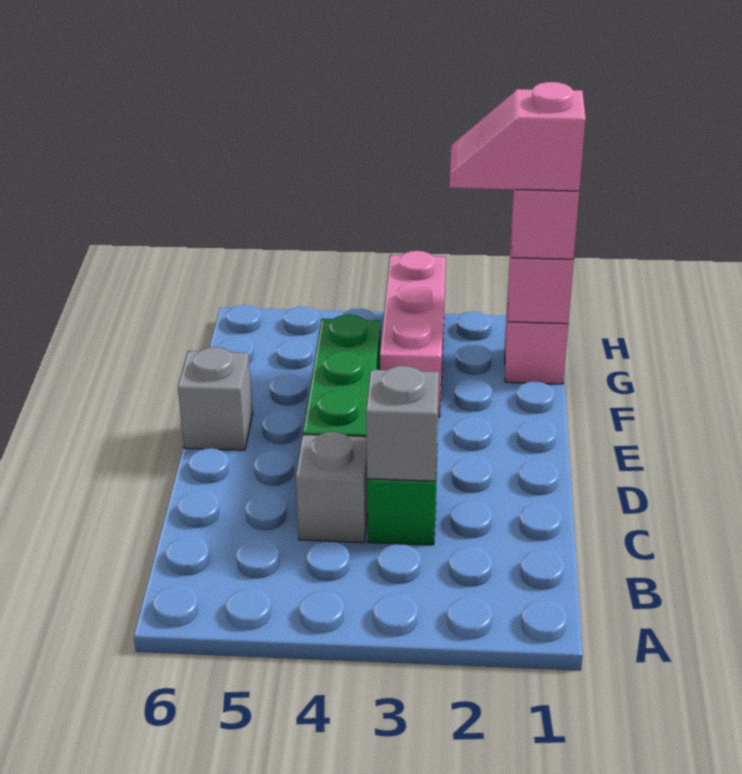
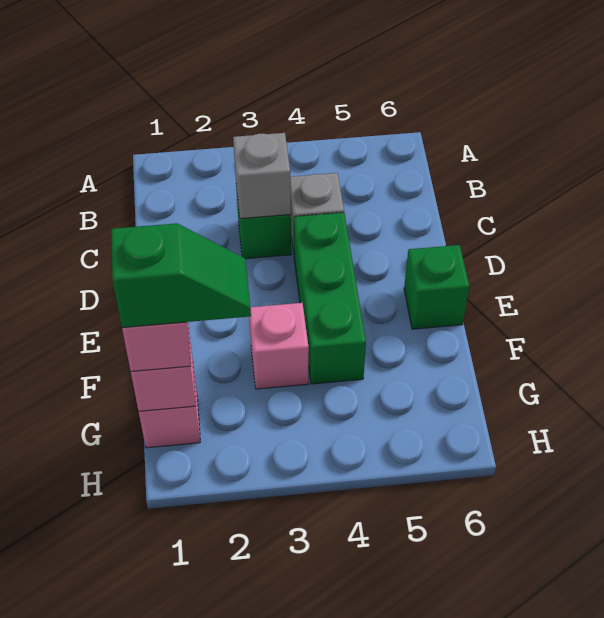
grey 1x1 brick [178,347,253,450] -> green 1x1 brick [404,245,469,329]
pink 1x3 brick [380,251,446,417] -> pink 1x1 brick [249,303,309,389]
pink 1x2 slope [449,82,586,191] -> green 1x2 slope [111,223,251,328]

